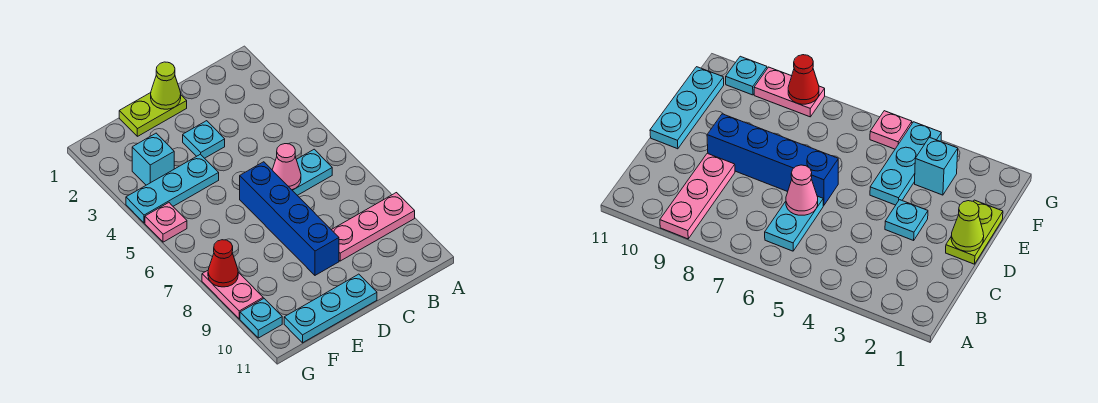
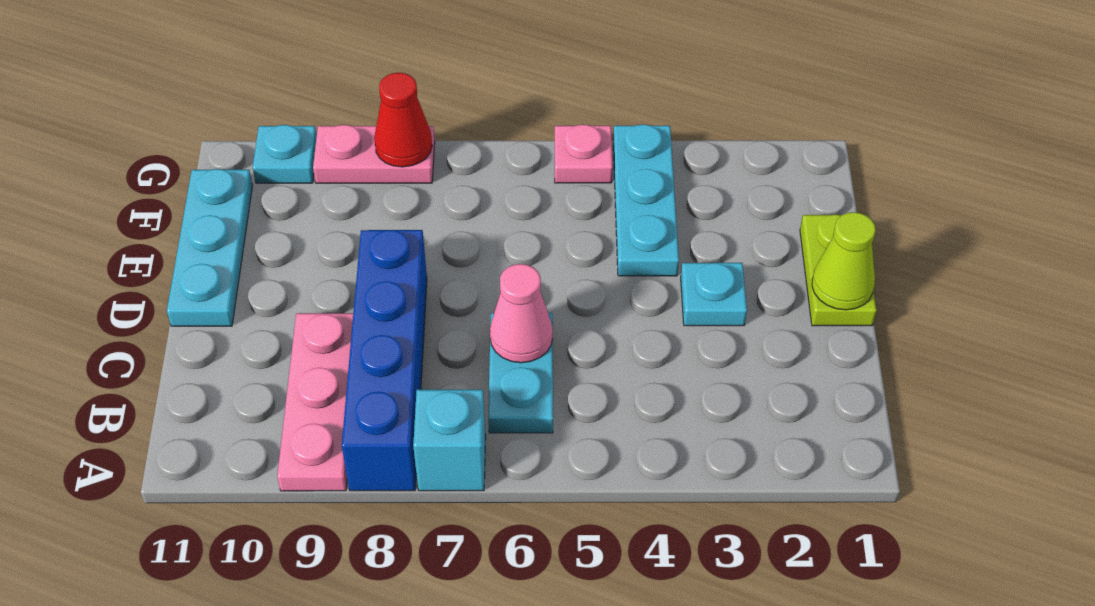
blue 1x4 brick [240,162,339,275] -> blue 1x4 brick turned to [342,230,427,491]
cyan 1x1 brick [132,133,174,185] -> cyan 1x1 brick moved to [413,390,486,491]

